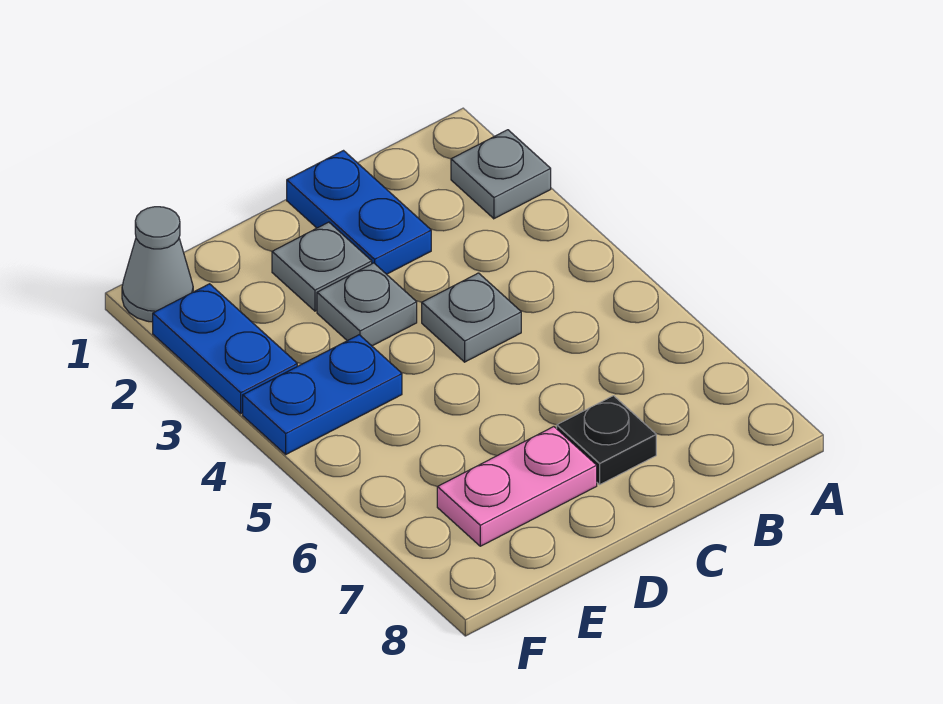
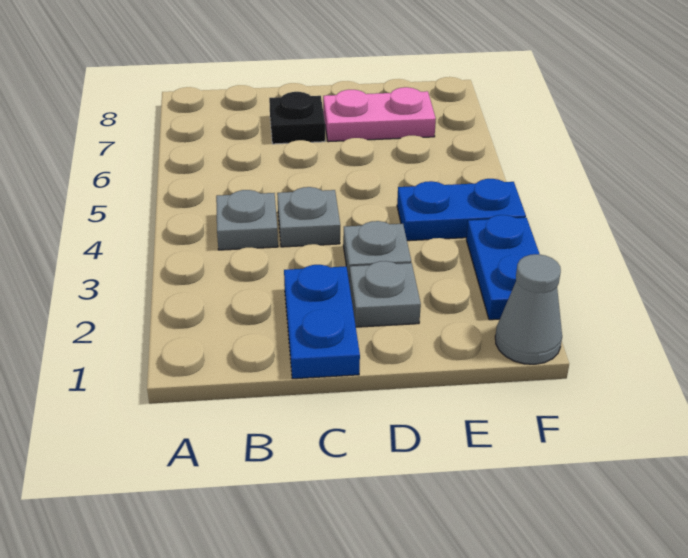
grey 1x1 plate [451,130,551,219] -> grey 1x1 plate moved to [216,190,278,250]

